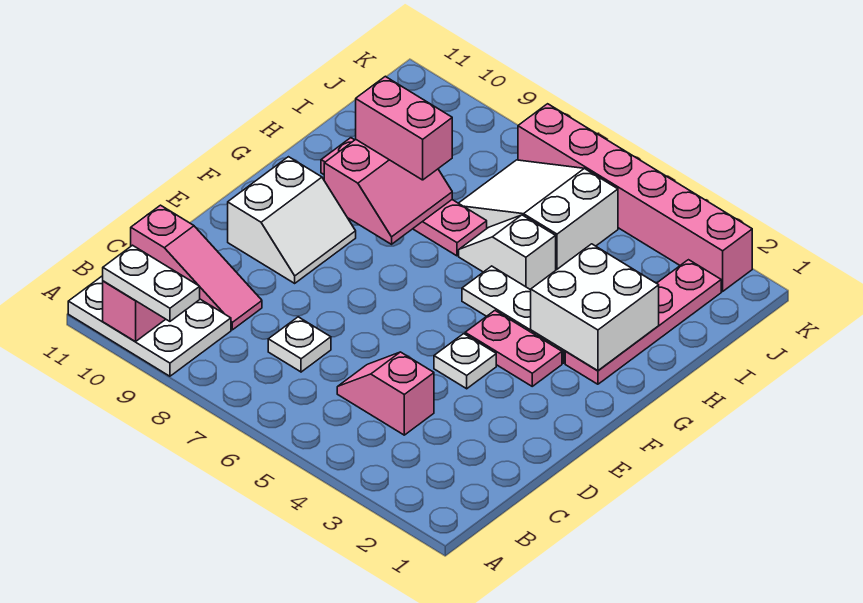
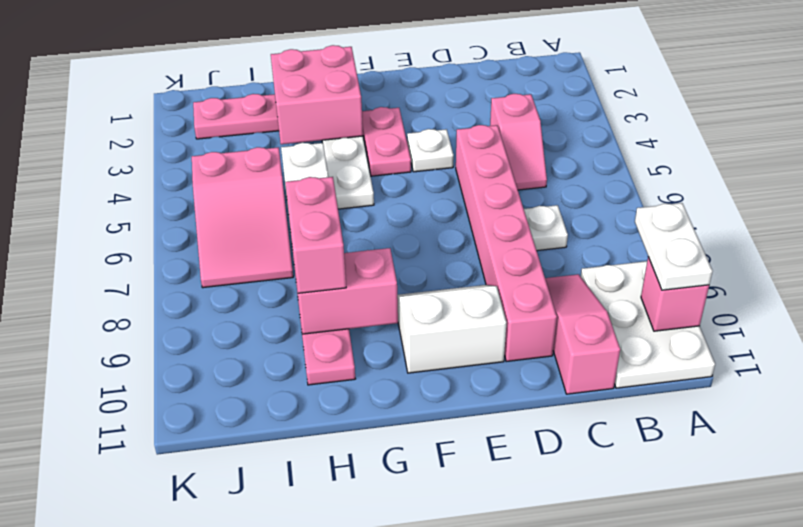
white 2x2 brick [531,244,659,371] -> pink 2x2 brick [271,45,363,144]
white 2x3 slope [459,160,618,270] -> pink 2x3 slope [192,147,293,288]
pink 1x6 brick [518,104,752,291] -> pink 1x6 brick moved to [456,125,557,362]

